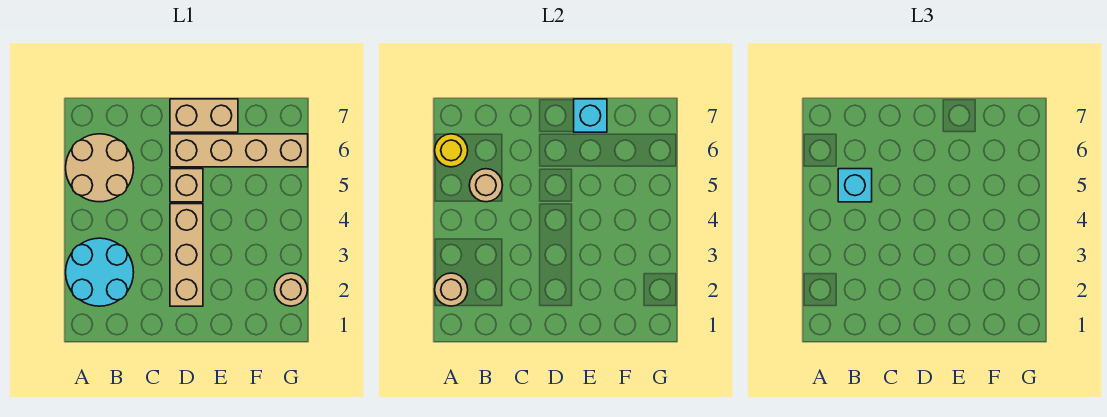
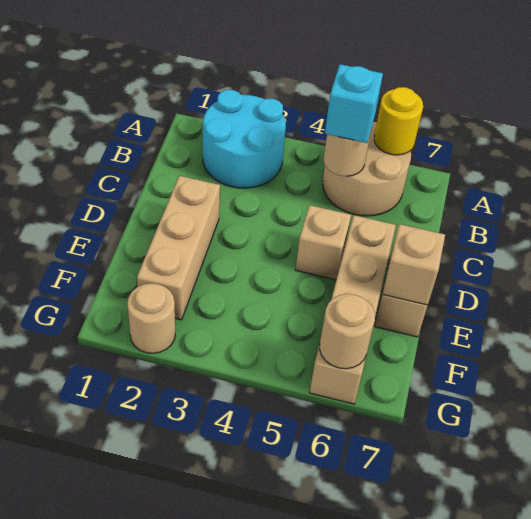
tan 1x1 round brick [435,273,468,306] -> tan 1x1 round brick moved to [320,294,375,369]
tan 1x3 brick [170,204,203,306] -> tan 1x3 brick turned to [137,176,220,320]
cyan 1x1 brick [574,99,607,132] -> tan 1x1 brick [383,224,445,305]

